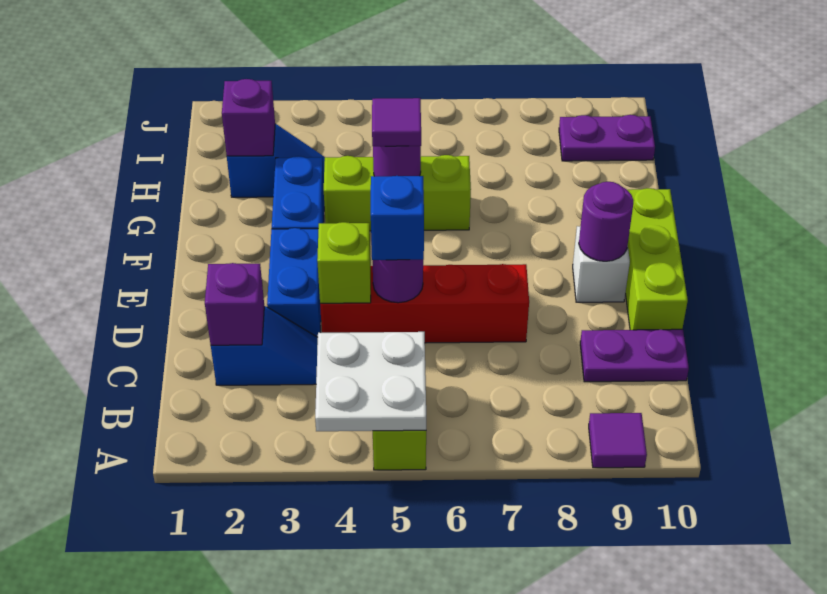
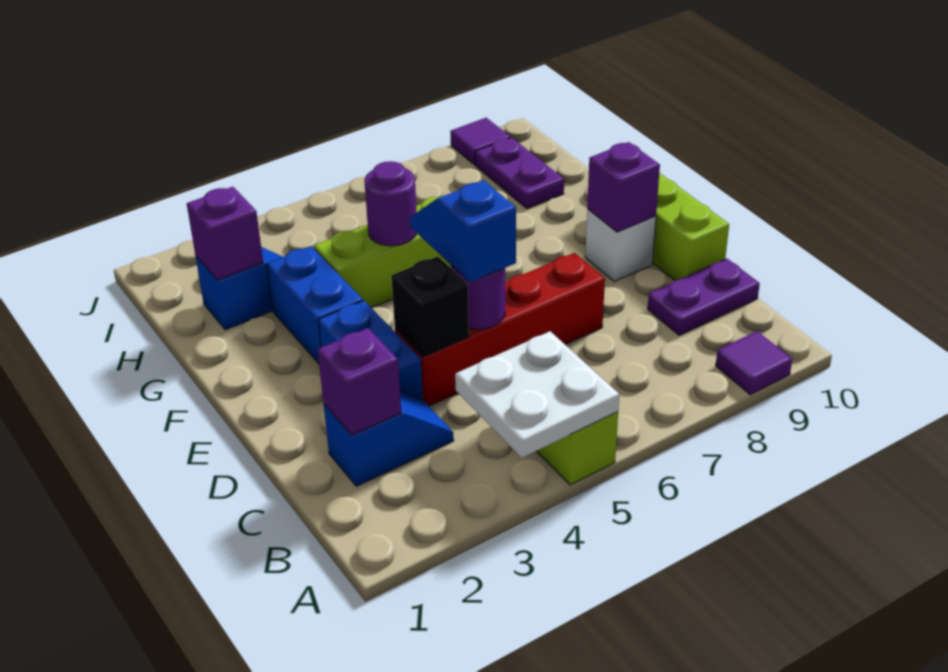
lime 1x1 brick [317,222,371,303] -> black 1x1 brick [391,257,469,357]
purple 1x1 round brick [579,182,633,261] -> purple 1x1 brick [587,142,660,232]
purple 1x1 tile [372,98,421,146] -> purple 1x1 tile moved to [450,118,510,165]
purple 1x2 plate [559,115,655,161] -> purple 1x2 plate turned to [475,138,564,209]

